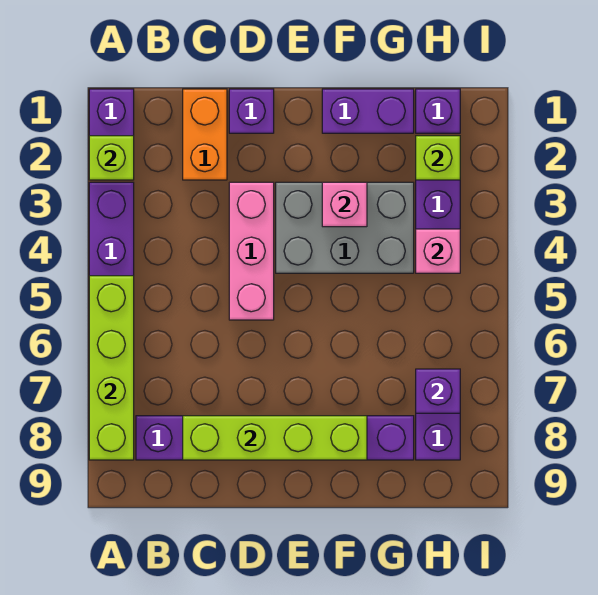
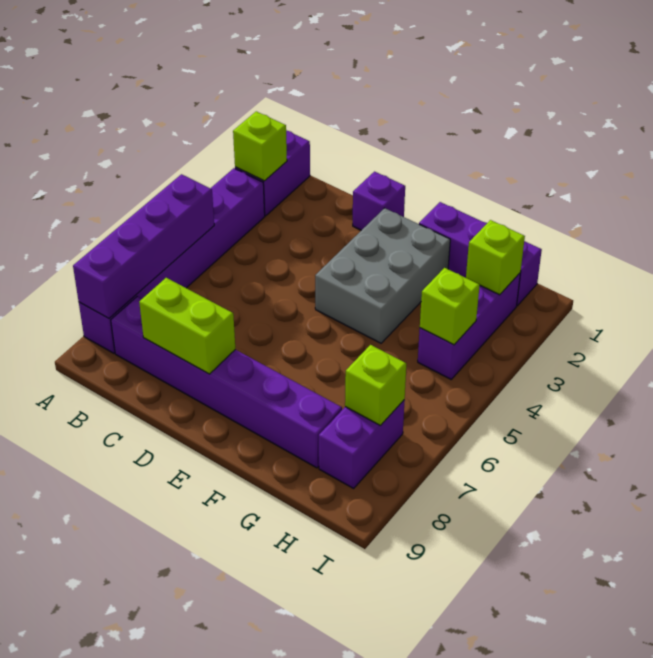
lime 1x4 brick [89,276,134,460] -> purple 1x4 brick [73,174,214,318]
orange 1x2 brick [183,89,227,180] -> none
lime 1x4 brick [183,416,367,460] -> lime 1x2 brick [139,278,235,374]
pink 1x3 brick [229,182,274,320] -> none
grey 2x3 brick [276,182,414,273] -> grey 2x3 brick turned to [315,208,450,343]
pink 1x1 brick [322,182,367,227] -> none
pink 1x1 brick [416,229,460,273] -> lime 1x1 brick [420,268,480,345]
purple 1x1 brick [416,369,460,413] -> lime 1x1 brick [345,345,406,426]

